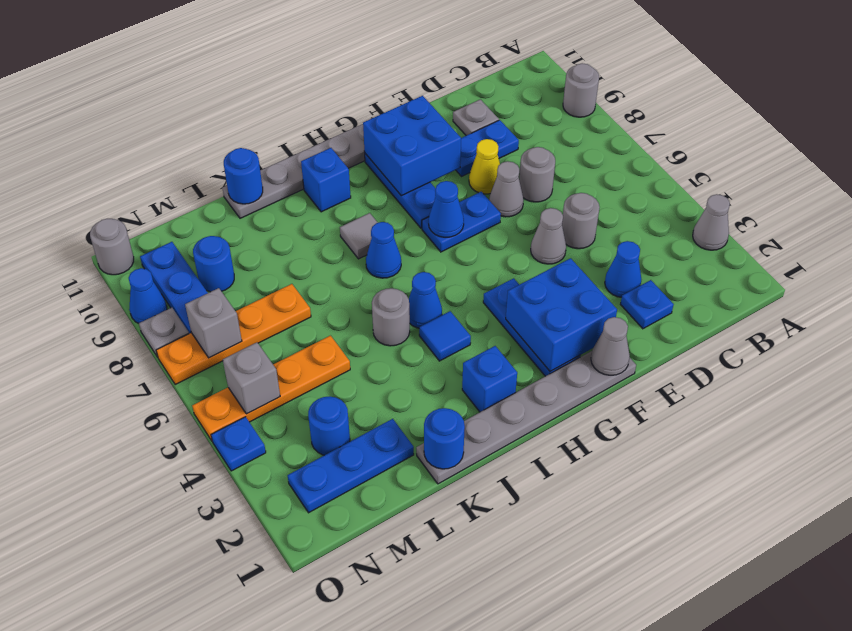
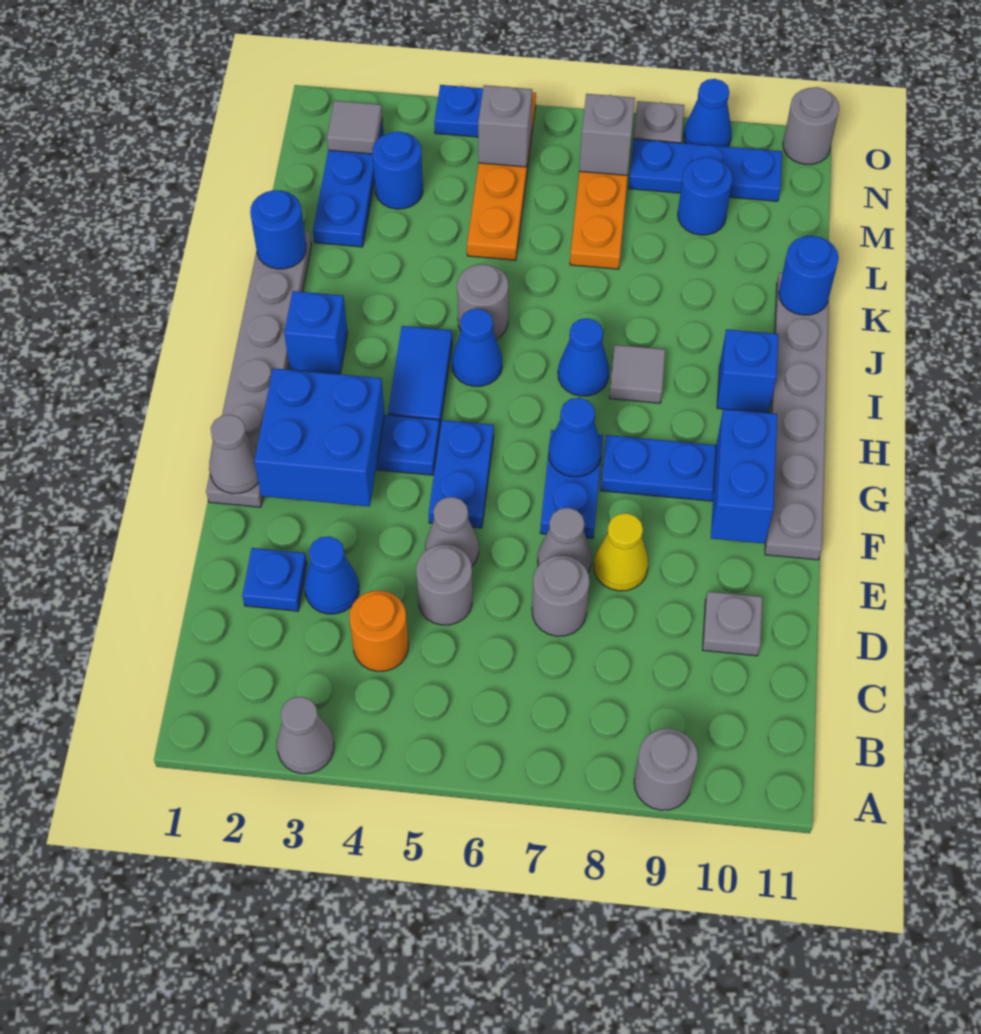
none -> orange 1x1 round brick [349,590,408,671]
blue 1x2 plate [456,120,519,177] -> blue 1x2 plate moved to [429,420,494,528]
blue 2x2 brick [363,96,461,196] -> blue 1x2 brick [711,409,777,544]
blue 1x1 tile [419,311,471,361] -> blue 1x2 tile [388,326,452,428]
none -> grey 1x1 tile [327,101,382,154]

